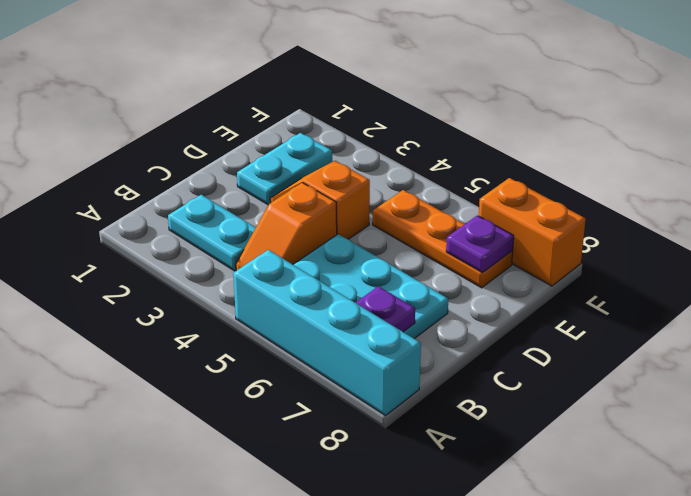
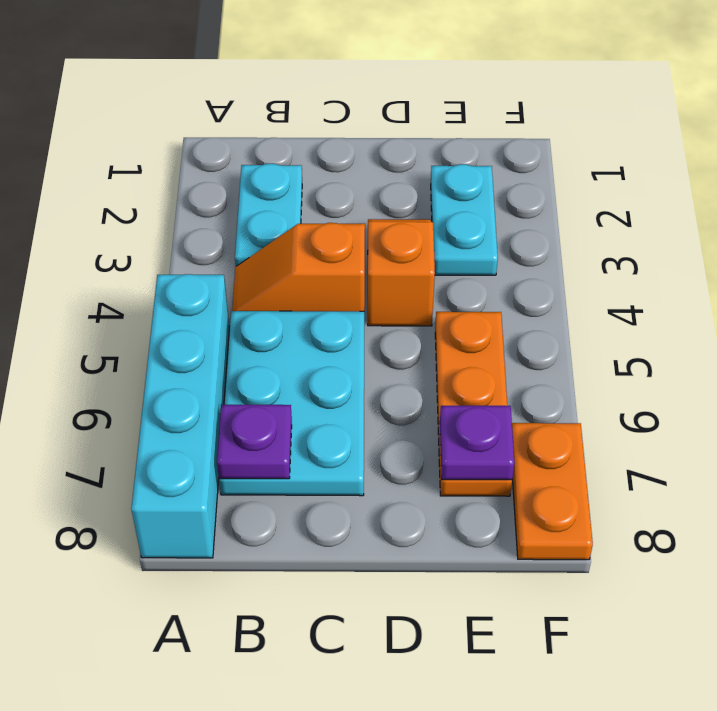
cyan 1x2 plate [237,133,332,205] -> cyan 1x2 plate turned to [431,164,498,275]
orange 1x2 brick [479,178,586,286] -> orange 1x2 plate [512,423,593,560]

